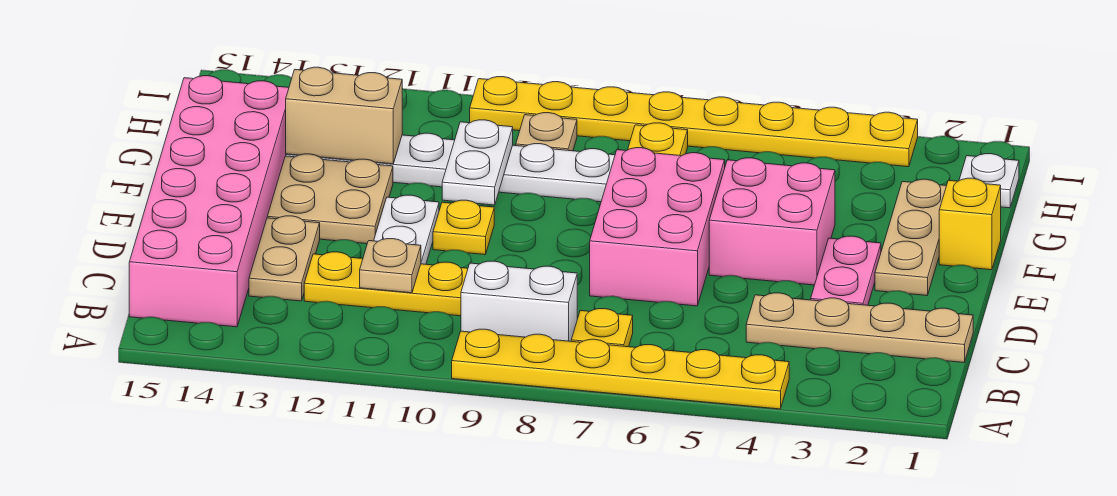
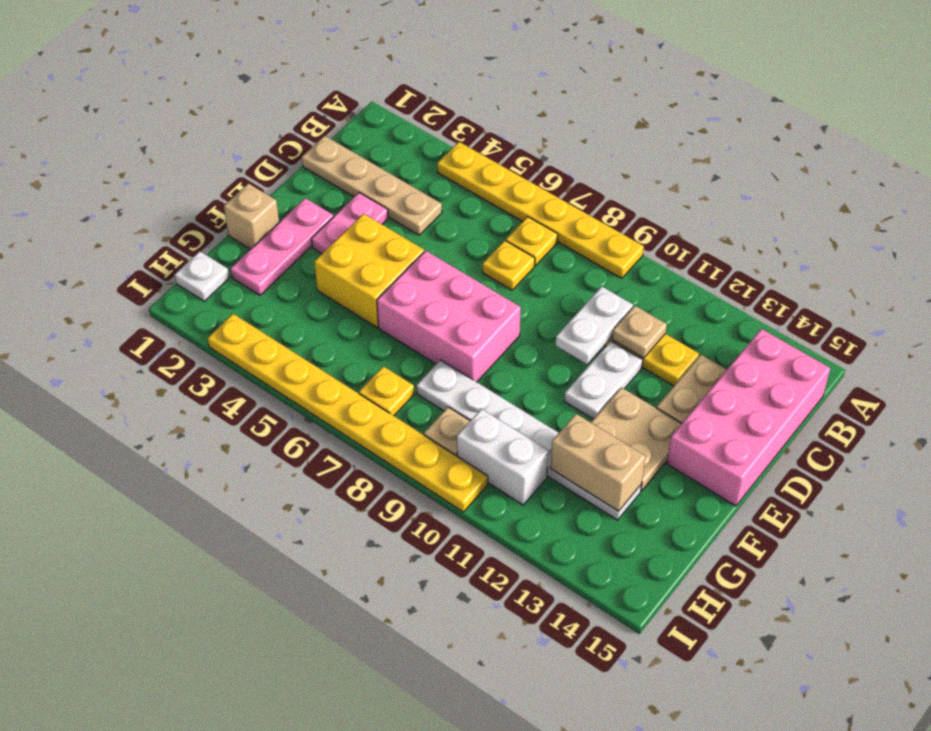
white 1x2 brick [461,261,577,341] -> white 1x2 brick moved to [457,409,549,505]
pink 2x6 brick [129,76,289,327] -> pink 2x4 brick [667,329,830,506]
pink 2x3 brick [590,148,725,306] -> pink 2x3 brick turned to [377,251,521,382]
tan 1x3 plate [875,179,946,296] -> pink 1x3 plate [231,198,334,295]
pink 2x2 brick [709,158,835,285] -> yellow 2x2 brick [314,214,424,327]
yellow 1x1 plate [433,200,494,255] -> yellow 1x1 plate moved to [482,241,535,290]
yellow 1x1 brick [939,178,1001,270] -> tan 1x1 brick [224,183,279,249]
white 1x2 plate [442,120,513,205] -> white 1x2 plate moved to [555,286,633,364]

